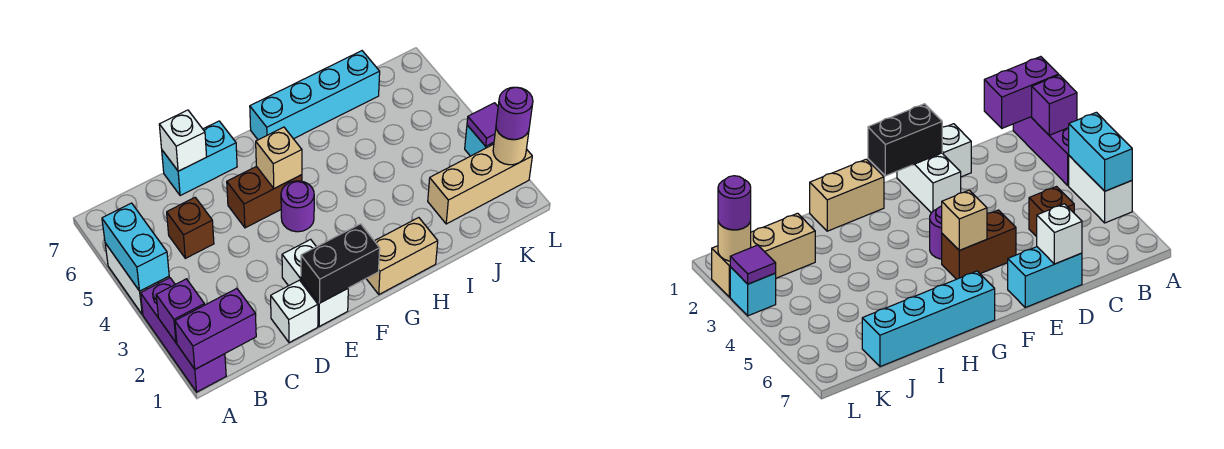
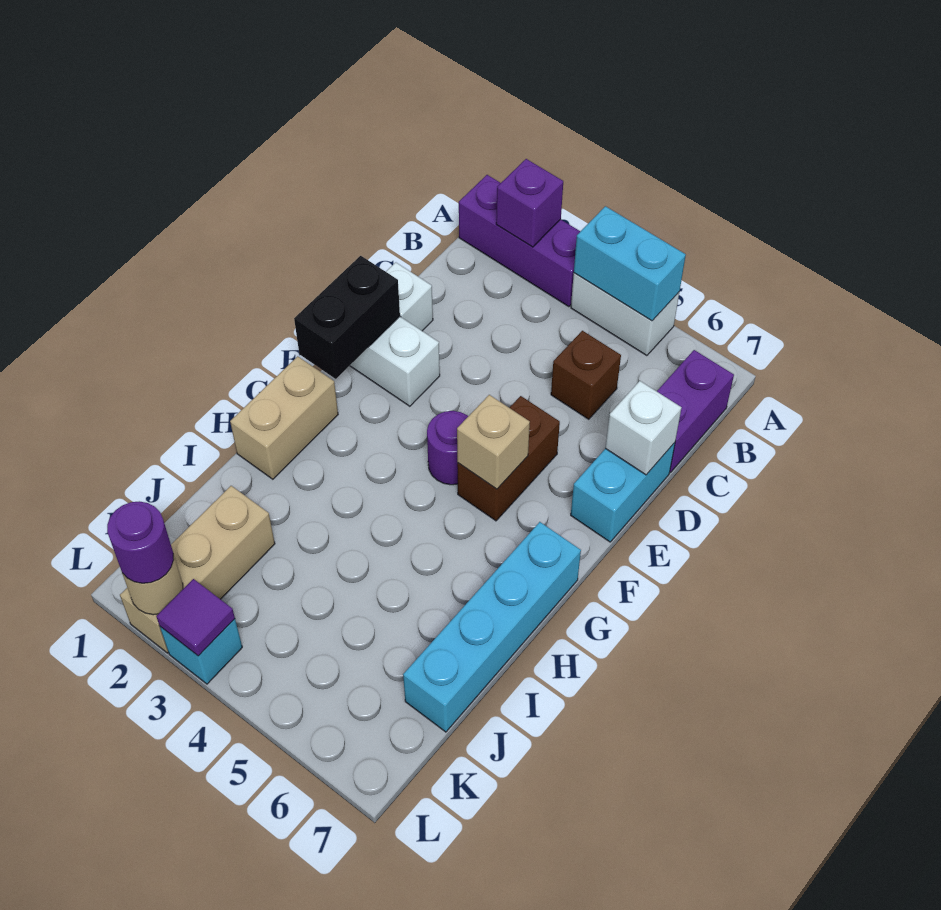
purple 1x2 brick [175,288,256,369] -> purple 1x2 brick moved to [657,350,734,473]

